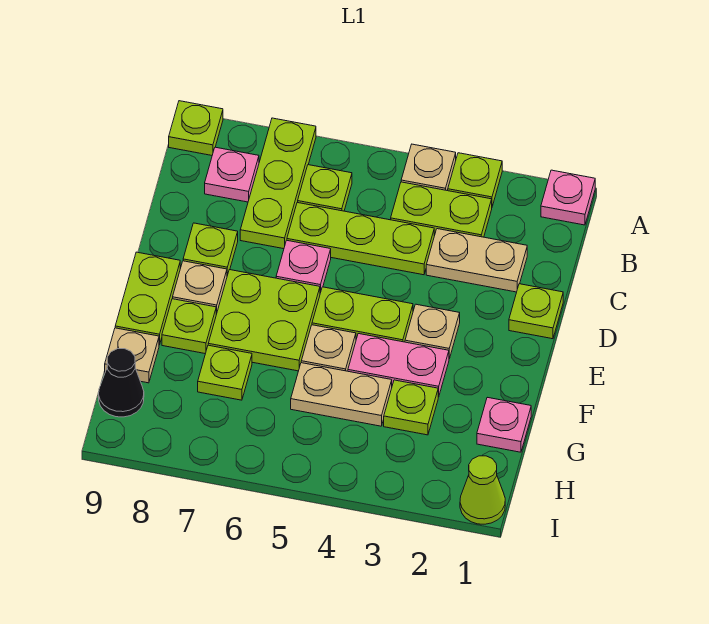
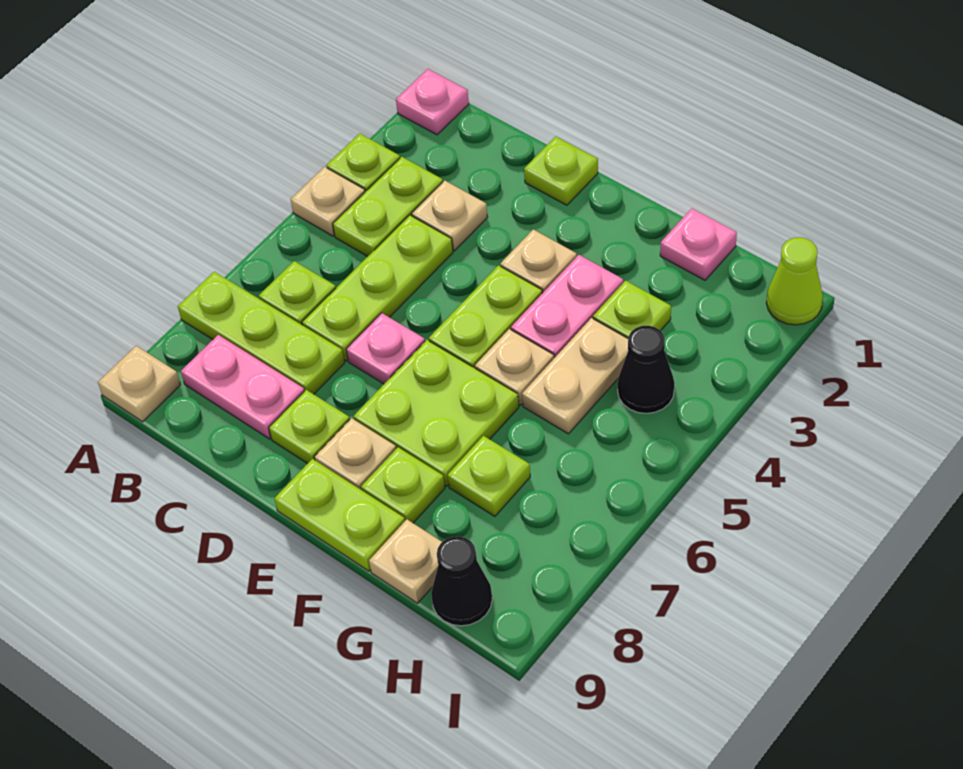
lime 1x1 plate [169,101,223,155] -> tan 1x1 plate [98,346,181,422]
pink 1x1 plate [205,147,259,202] -> pink 1x2 plate [181,335,304,439]
tan 1x2 plate [426,229,527,292] -> tan 1x1 plate [412,180,488,251]
none -> black 1x1 cone [617,326,675,413]

